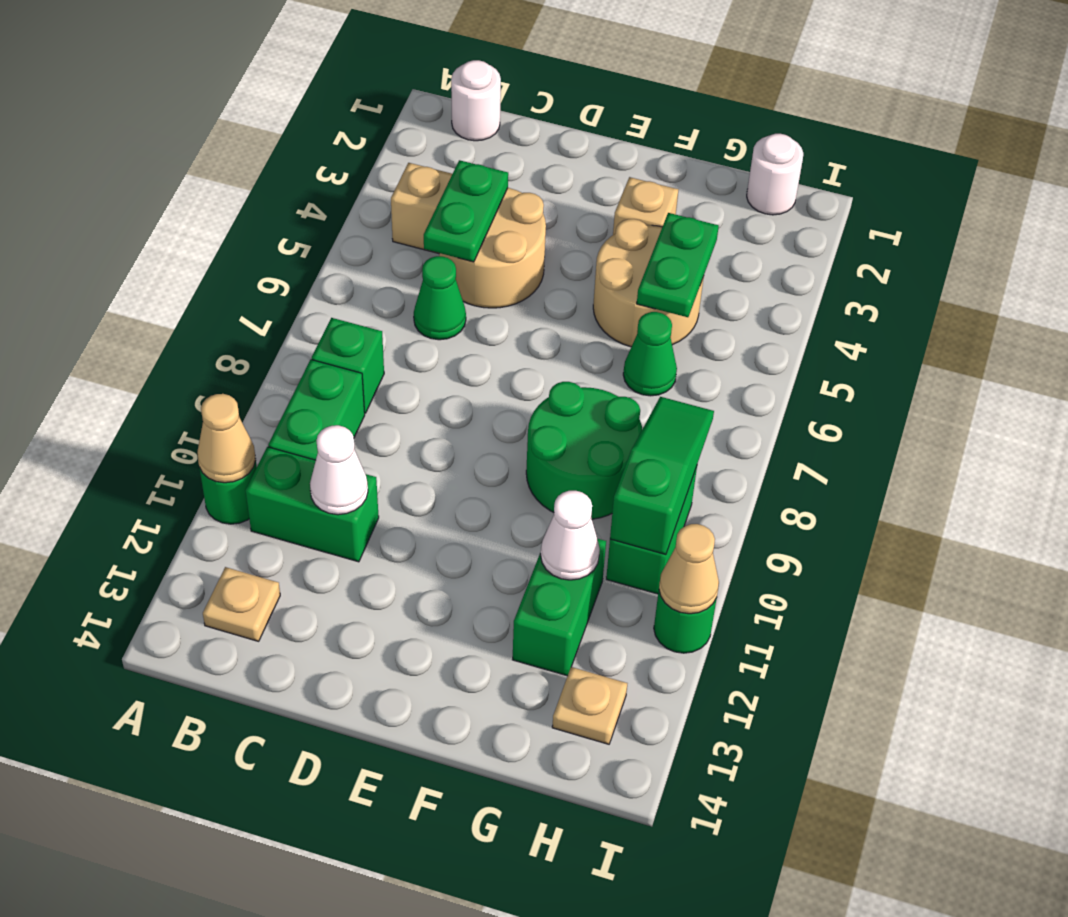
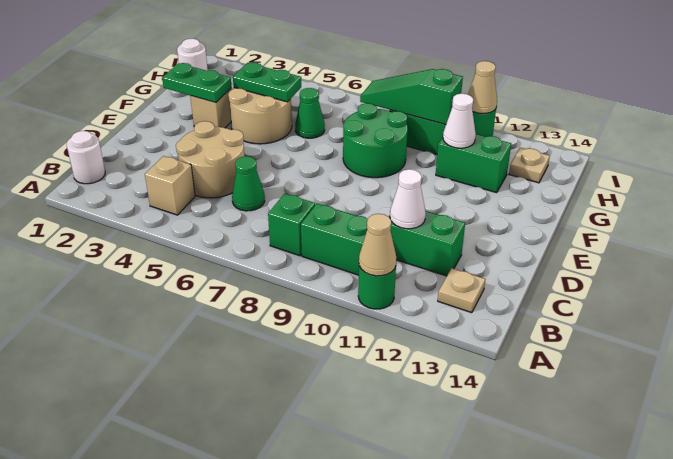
green 1x2 brick [246,447,379,562] -> green 1x2 brick turned to [389,211,465,276]
green 1x2 plate [424,160,508,262] -> green 1x2 plate moved to [162,63,232,103]

